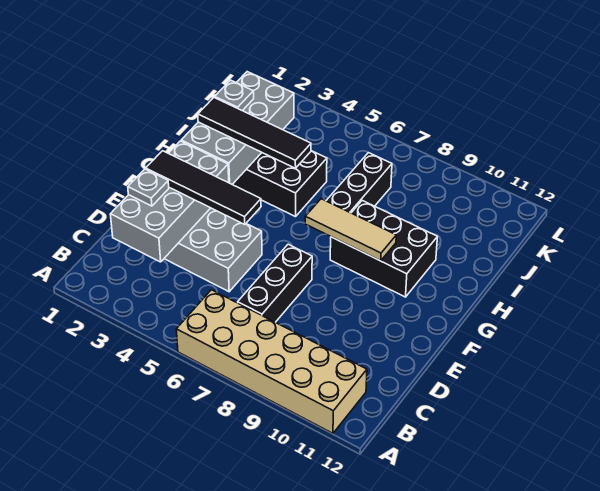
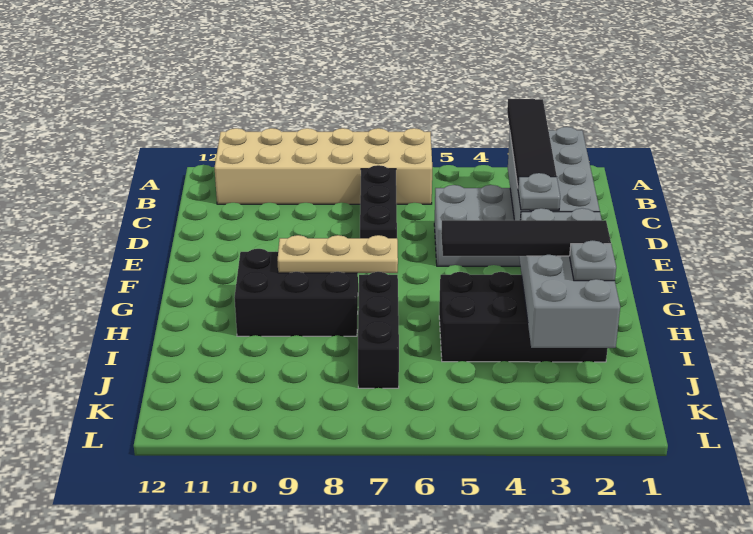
grey 1x1 plate [128,169,169,206] -> grey 1x1 plate moved to [518,173,560,210]
black 1x4 tile [146,151,261,225] -> black 1x4 tile turned to [507,99,557,186]
tan 1x3 tile [305,199,396,261] -> tan 1x3 plate [278,235,398,273]

